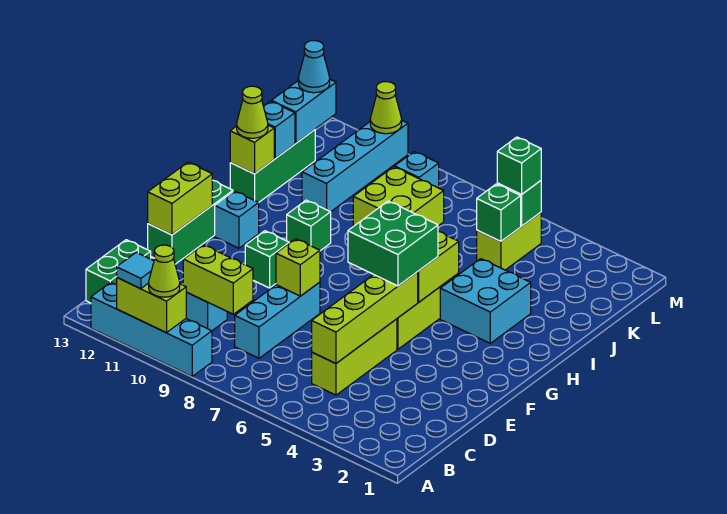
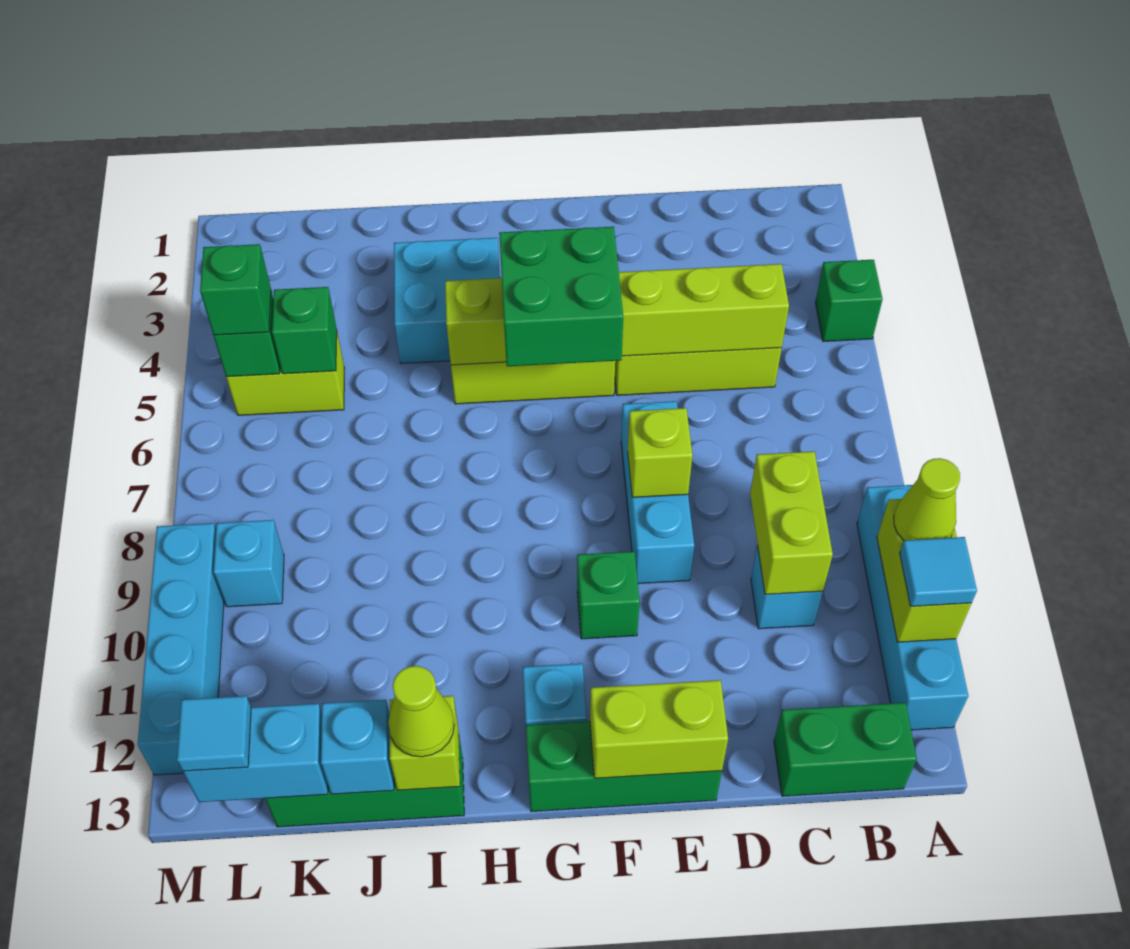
cyan 1x3 brick [235,282,320,358] -> cyan 1x3 brick turned to [621,401,694,584]
green 1x1 brick [287,200,331,251] -> green 1x1 brick moved to [816,260,883,341]
lime 2x2 brick [353,167,444,226] -> none
cyan 1x4 brick [302,121,408,212] -> cyan 1x4 brick turned to [138,523,224,775]
cyan 1x1 cone [298,41,330,93] -> cyan 1x1 tile [177,696,251,771]
lime 1x1 cone [370,82,402,134] -> none

